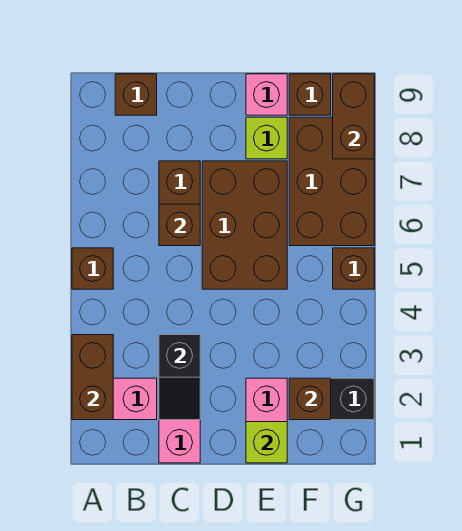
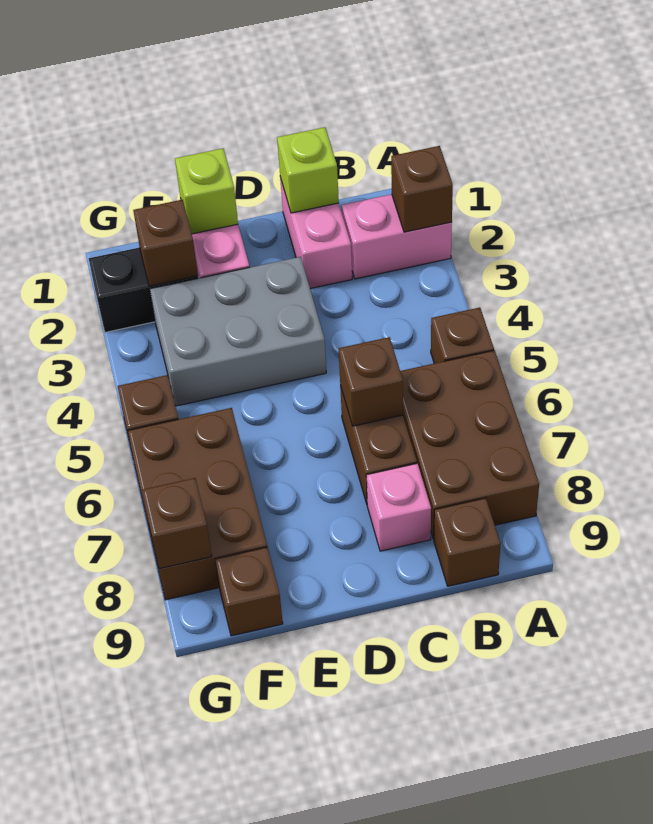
brown 1x2 brick [72,335,113,420] -> brown 1x1 brick [391,146,453,232]
black 1x2 slope [159,335,200,420] -> none
none -> grey 2x3 brick [150,257,326,406]
brown 2x3 brick [202,161,287,289] -> brown 2x3 brick moved to [400,350,539,539]
lime 1x1 brick [246,117,287,159] -> lime 1x1 brick moved to [277,127,339,213]
pink 1x1 brick [246,74,287,115] -> pink 1x1 brick moved to [366,464,431,551]
brown 1x2 brick [333,74,374,159] -> brown 1x1 brick [142,478,212,569]

